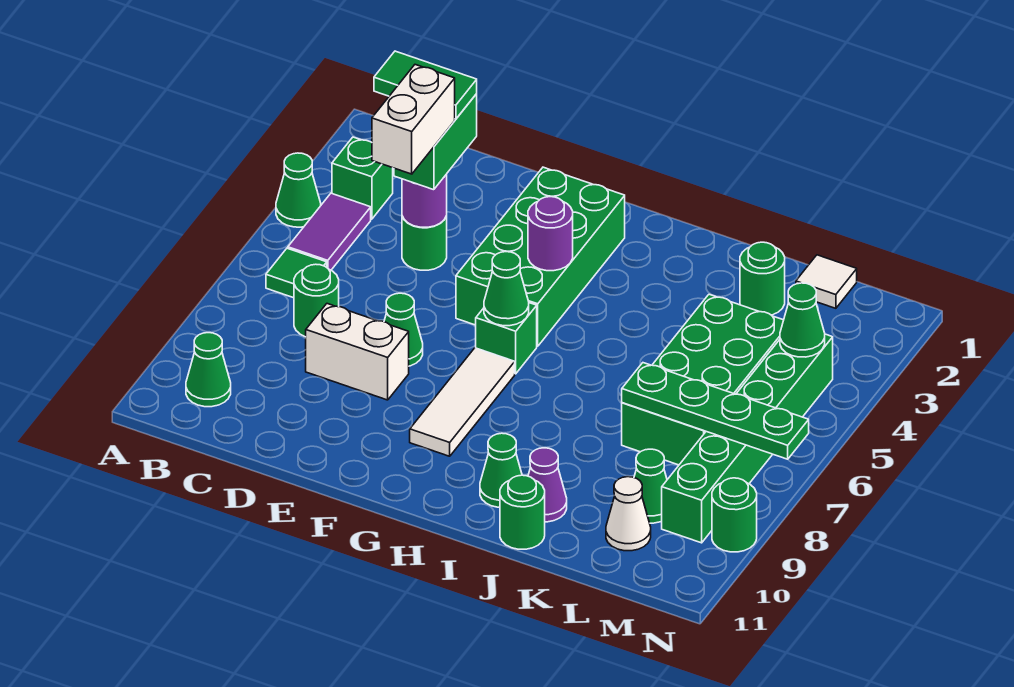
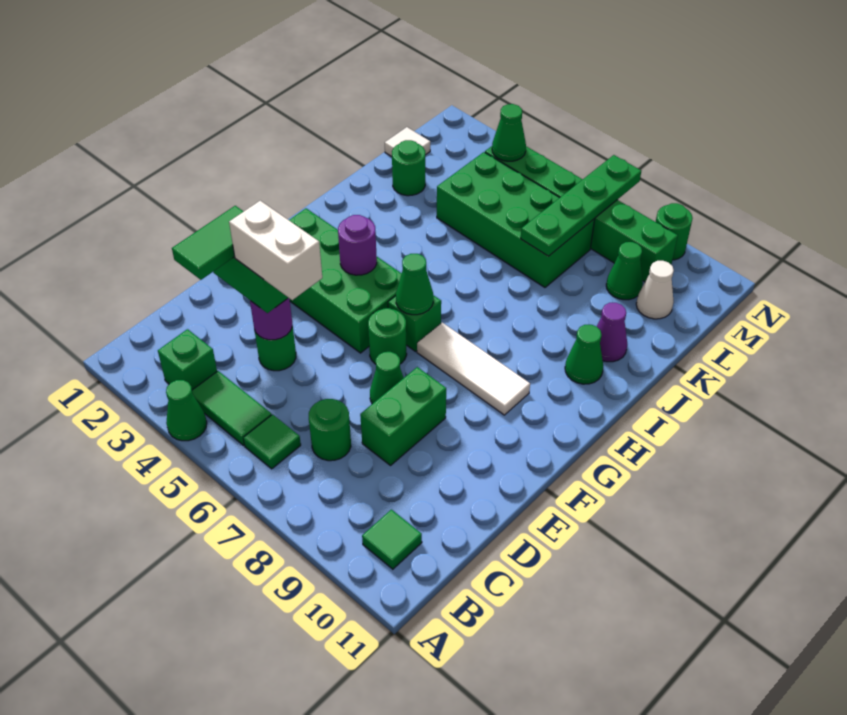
purple 1x2 tile [288,193,371,270] -> green 1x2 tile [192,371,271,446]
green 1x1 cone [186,333,231,407] -> green 1x1 tile [362,510,422,569]
white 1x2 brick [306,304,409,400] -> green 1x2 brick [360,367,446,465]
green 1x1 round brick [500,475,545,549] -> green 1x1 round brick moved to [368,308,407,364]

